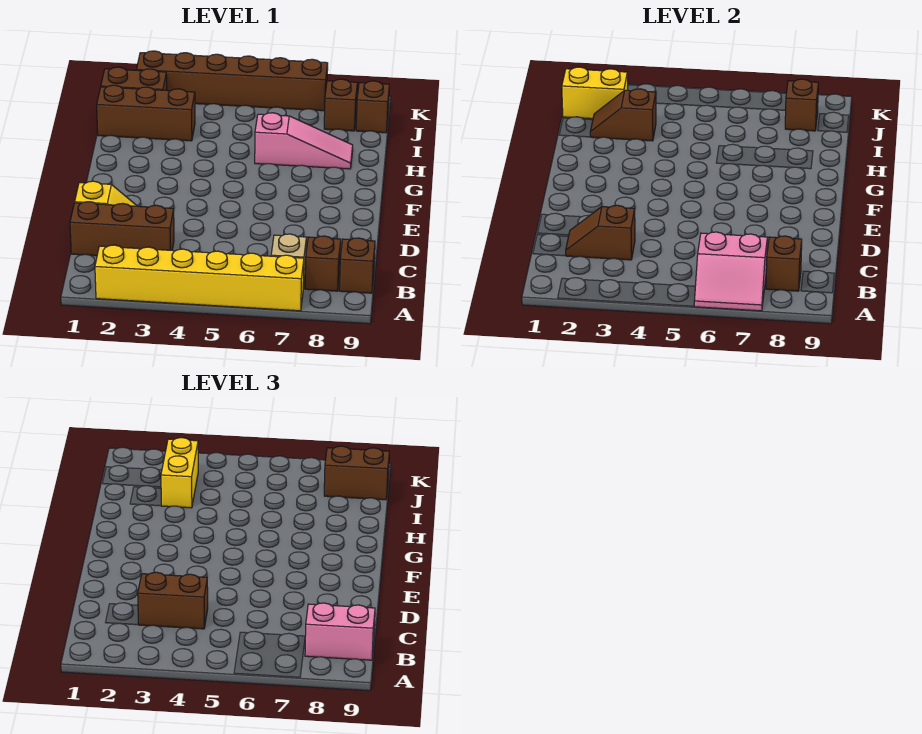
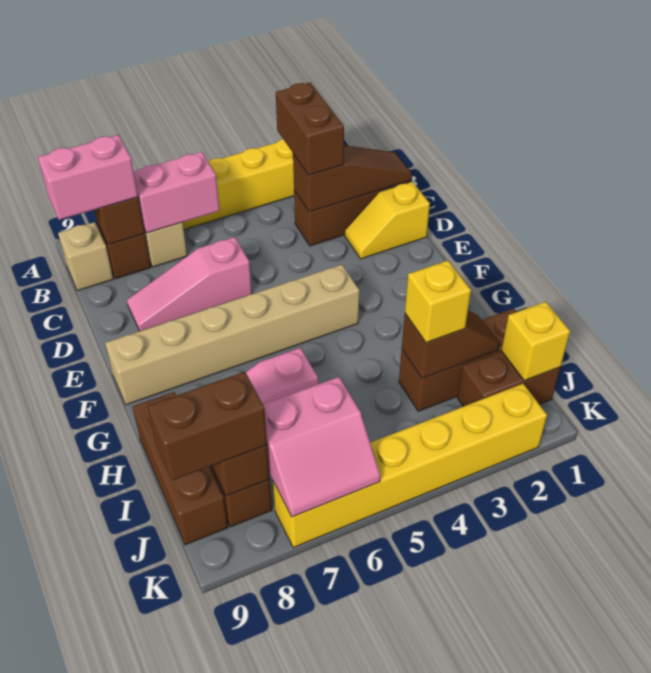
brown 1x1 brick [339,238,375,293] -> tan 1x1 brick [58,222,113,291]
brown 1x2 slope [566,205,635,260] -> brown 1x3 slope [293,145,412,212]
brown 1x2 brick [138,572,208,629] -> brown 1x2 brick turned to [276,82,344,175]
none -> pink 1x3 slope [127,237,252,331]
none -> tan 1x6 brick [105,265,360,405]
yellow 1x2 brick [161,438,198,508] -> yellow 1x1 brick [405,260,471,343]
yellow 1x2 brick [562,67,628,119] -> yellow 1x1 brick [501,302,570,381]
none -> pink 2x2 slope [263,377,380,517]
brown 1x1 brick [356,81,389,133] -> brown 1x3 brick [133,392,228,545]
brown 1x6 brick [137,51,328,111] -> yellow 1x6 brick [273,384,547,547]

